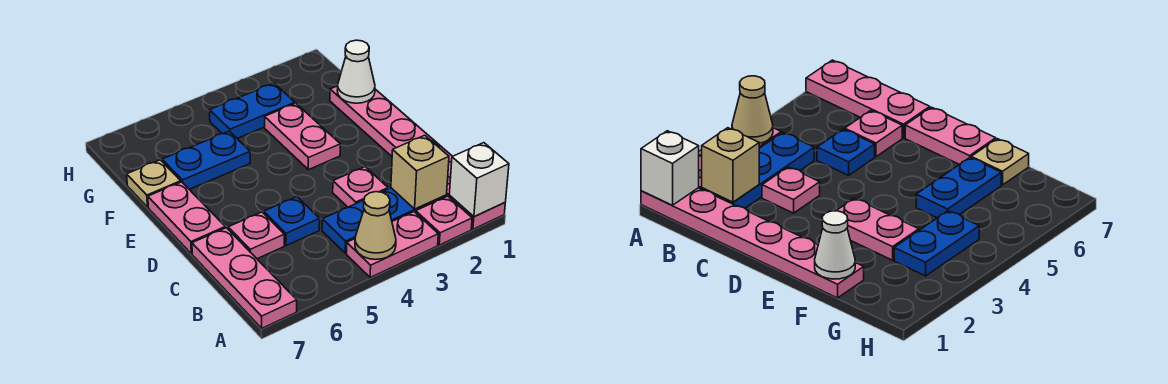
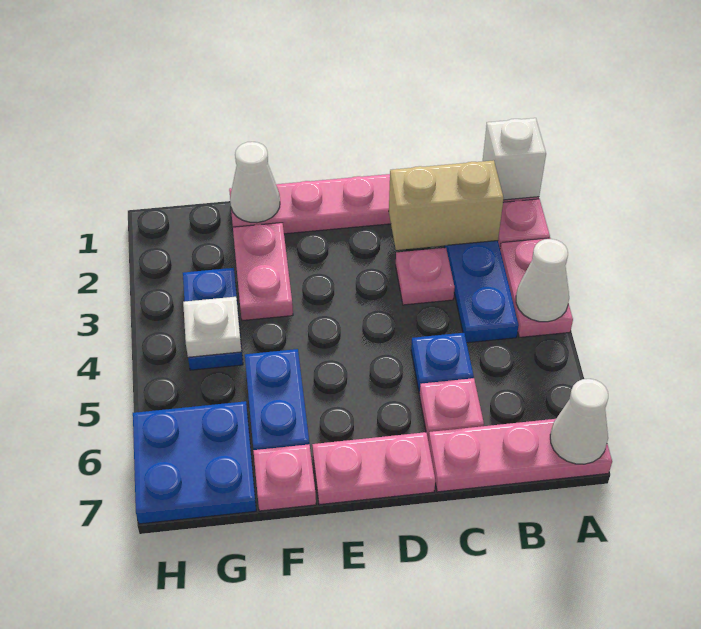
tan 1x1 cone [355,192,396,260] -> white 1x1 cone [516,239,569,322]
none -> white 1x1 cone [550,379,608,464]
tan 1x1 brick [391,135,449,209] -> tan 1x2 brick [389,160,504,250]
pink 1x2 plate [265,103,340,170] -> pink 1x2 plate turned to [233,223,293,321]
tan 1x1 plate [127,160,181,207] -> pink 1x1 plate [253,444,316,511]
none -> white 1x1 plate [183,297,242,357]
none -> blue 2x2 plate [133,401,256,524]

